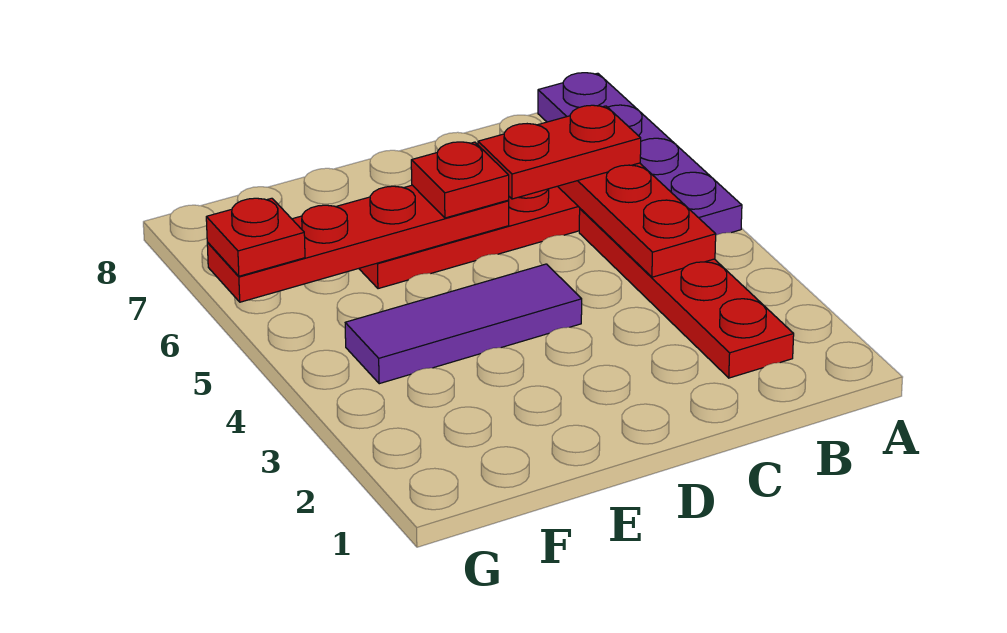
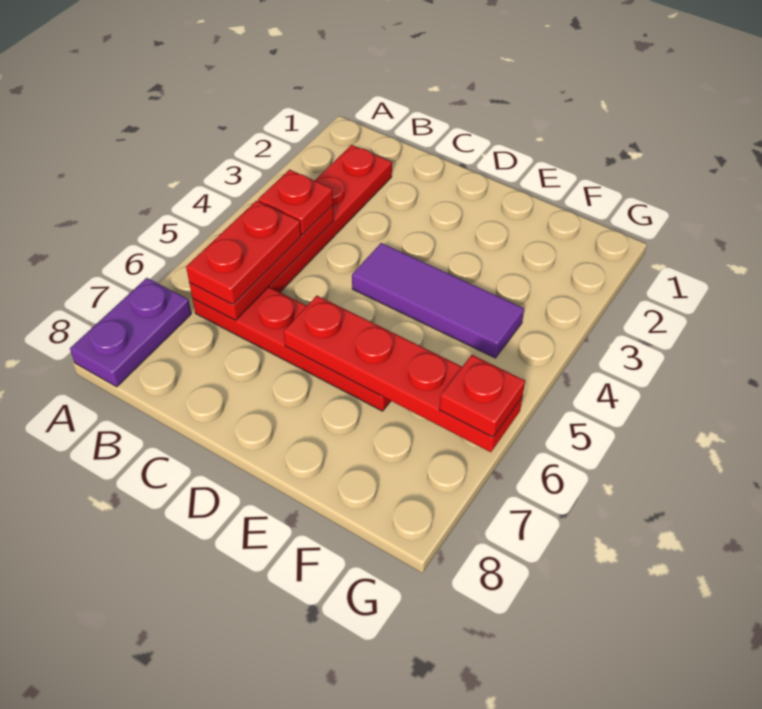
purple 1x4 plate [538,73,742,235] -> purple 1x2 plate [70,278,191,387]
red 1x2 plate [478,105,641,199] -> red 1x2 plate turned to [186,201,301,304]
red 1x1 plate [411,142,509,218] -> red 1x1 plate moved to [258,170,333,235]

